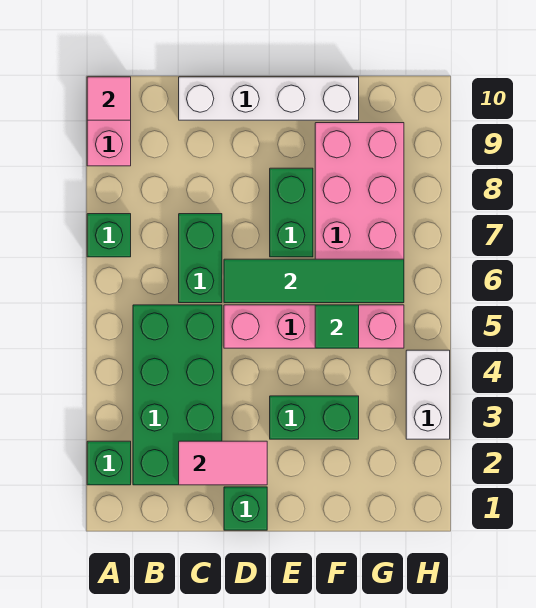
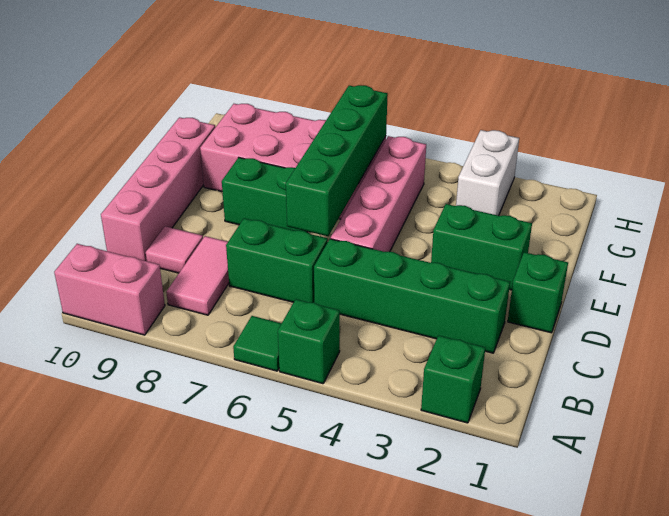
green 1x1 brick [87,214,131,257] -> green 1x1 brick moved to [278,299,340,384]
pink 1x1 tile [87,77,131,120] -> pink 1x1 tile moved to [146,226,203,273]
green 2x4 brick [133,305,222,485] -> green 1x4 brick [314,239,510,353]
pink 1x2 tile [179,441,267,485] -> pink 1x2 tile moved to [166,236,229,315]
white 1x4 brick [179,77,359,120] -> pink 1x4 brick [101,117,215,261]
green 1x4 tile [224,259,404,303] -> green 1x4 brick [286,85,388,236]
green 1x2 brick [270,396,359,439] -> green 1x2 brick turned to [431,204,532,290]
green 1x1 tile [315,305,359,348] -> green 1x1 tile moved to [233,316,281,371]
white 1x2 brick [406,350,450,439] -> white 1x2 brick turned to [456,130,519,216]

